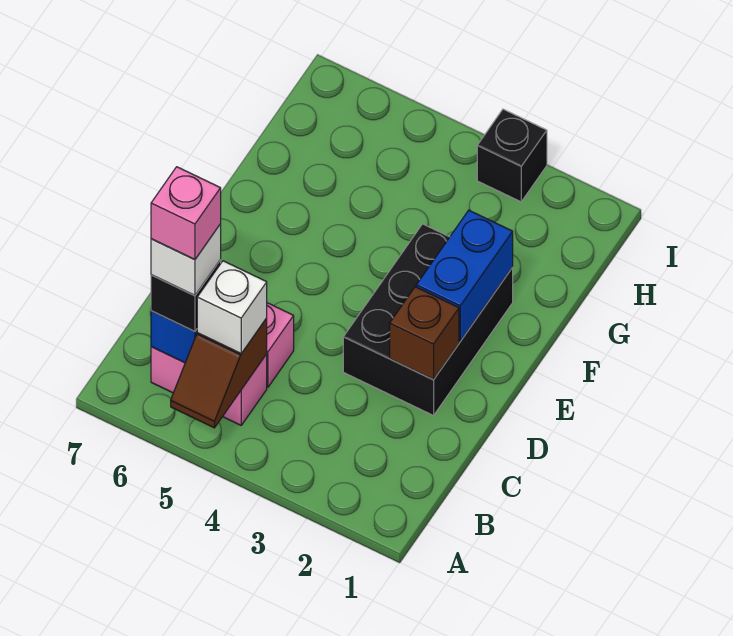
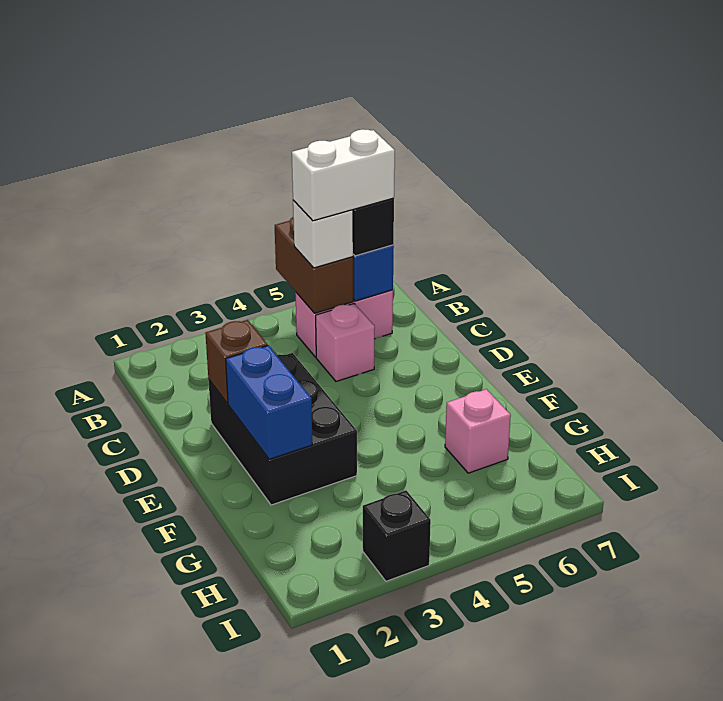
brown 1x2 slope [171,318,267,428] -> brown 1x2 brick [275,217,353,313]
white 1x1 brick [151,224,221,296] -> white 1x2 brick [292,129,395,221]
pink 1x1 brick [151,167,221,260] -> pink 1x1 brick moved to [445,389,511,473]

